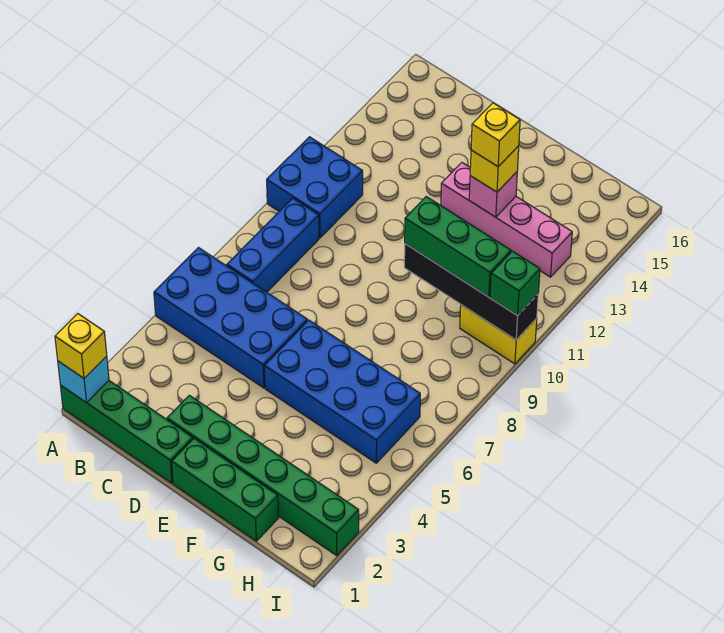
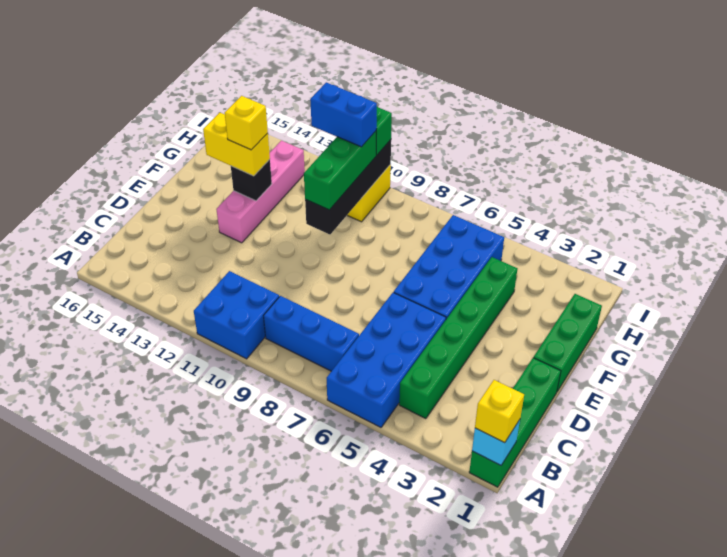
green 1x6 brick [167,395,359,556] -> green 1x6 brick moved to [399,257,518,419]
pink 1x1 brick [469,172,517,217] -> black 1x1 brick [231,159,272,201]
yellow 1x1 brick [470,146,519,192] -> yellow 1x2 brick [203,113,270,176]
none -> blue 1x2 brick [310,82,377,147]

